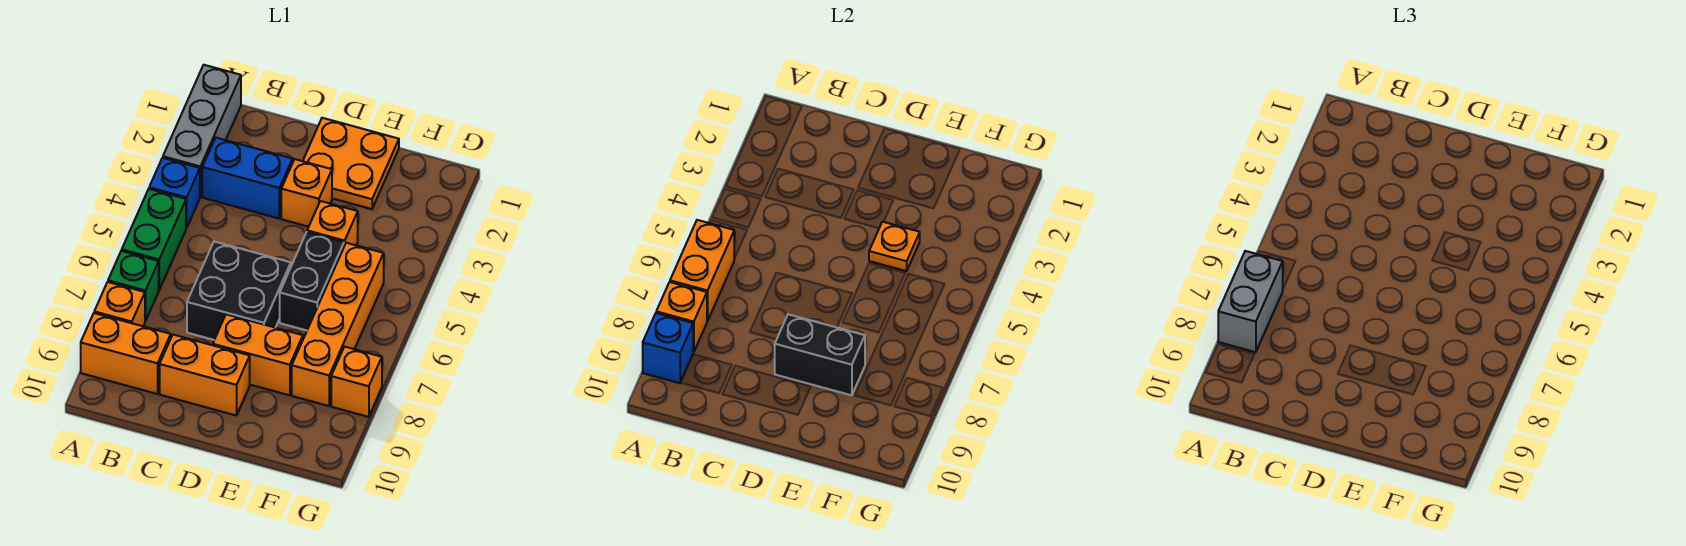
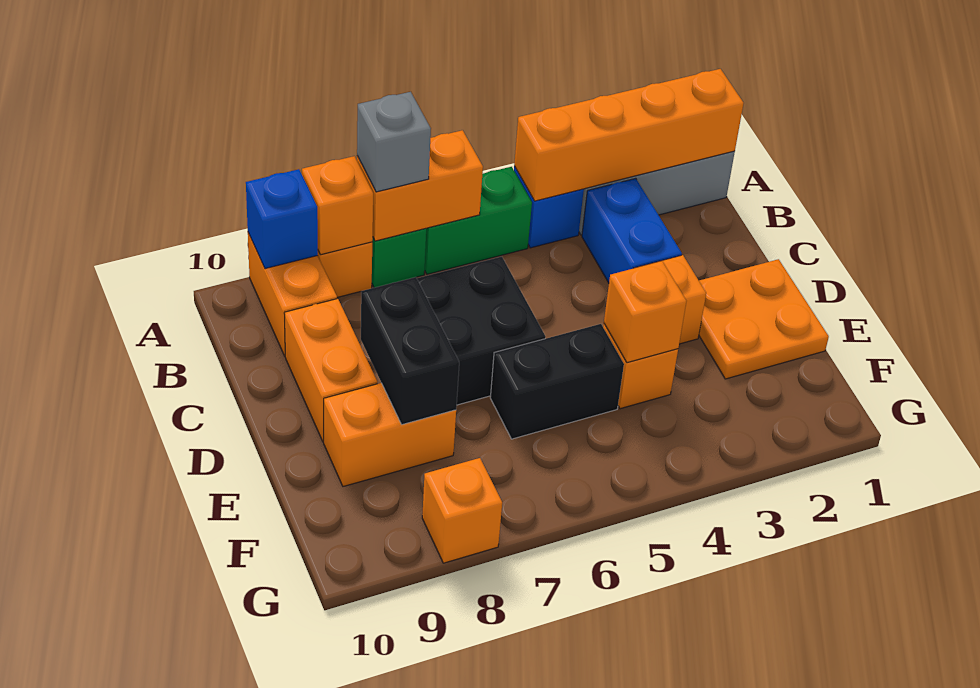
grey 1x2 brick [1218,251,1283,352] -> grey 1x1 brick [357,92,431,192]
orange 1x2 brick [213,314,303,395] -> orange 1x2 brick turned to [324,383,456,486]
orange 1x1 plate [869,222,920,271] -> orange 1x1 brick [604,261,686,363]
orange 1x4 brick [292,243,384,406] -> orange 1x4 brick moved to [514,69,744,201]

